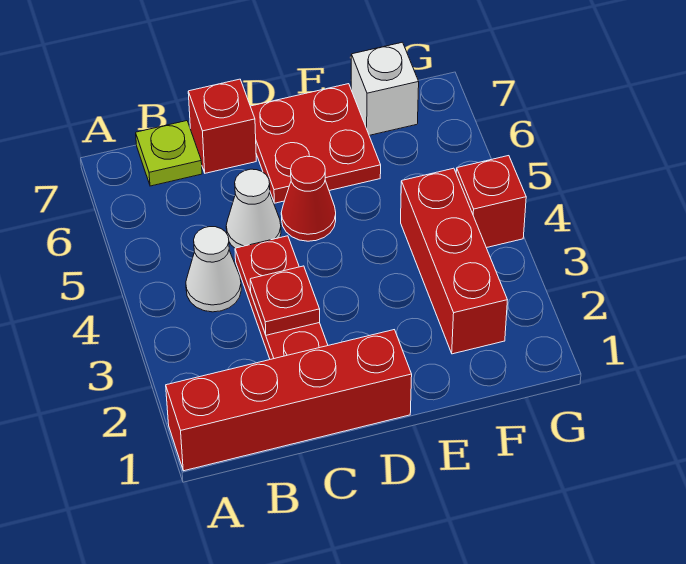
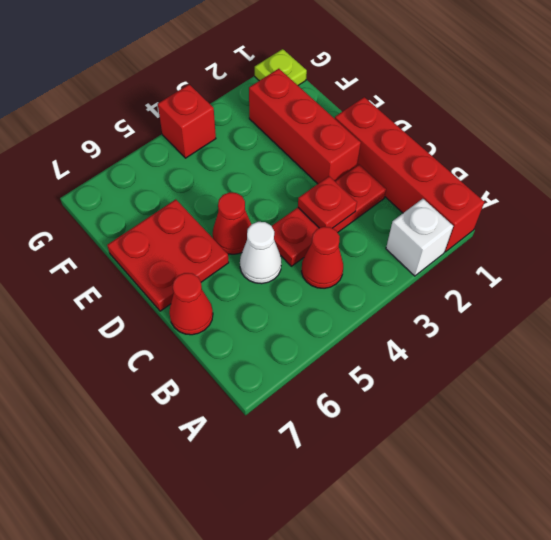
white 1x1 cone [186,227,241,312] -> red 1x1 cone [301,227,343,288]
lime 1x1 plate [136,121,202,186] -> lime 1x1 plate moved to [255,49,307,85]
red 1x1 brick [188,79,256,173] -> red 1x1 cone [169,273,213,335]
red 1x3 brick [401,168,507,354] -> red 1x3 brick turned to [249,69,361,184]
white 1x1 brick [351,42,419,135] -> white 1x1 brick moved to [386,199,453,276]

